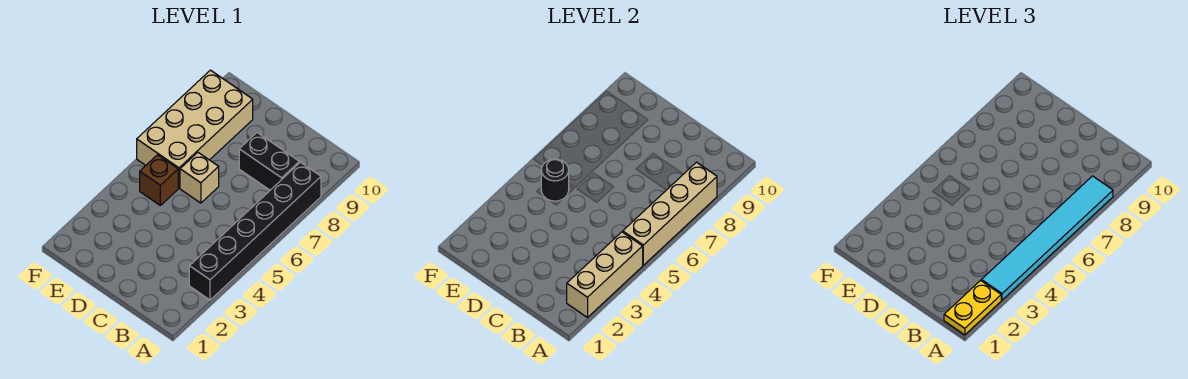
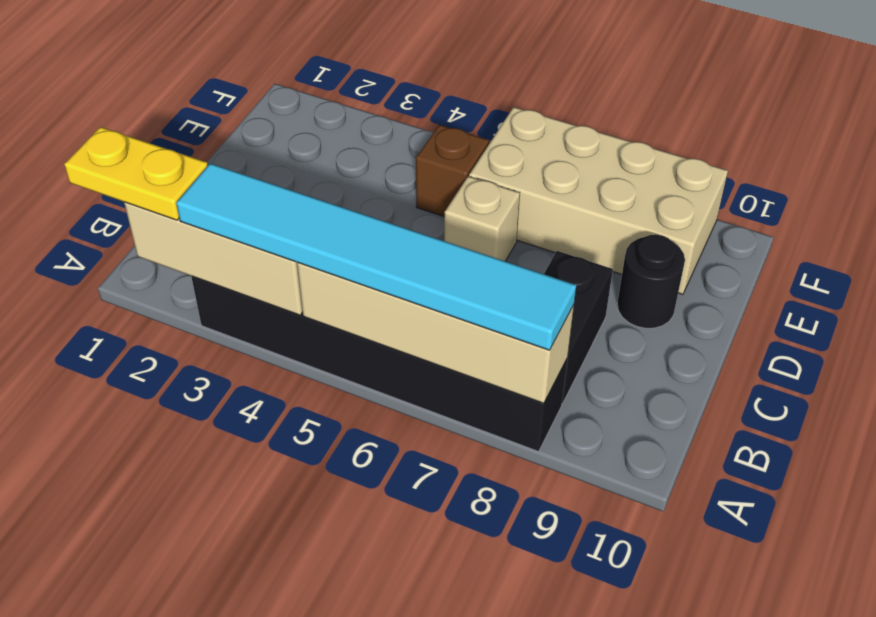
black 1x1 round brick [541,159,569,201] -> black 1x1 round brick moved to [617,235,685,328]

